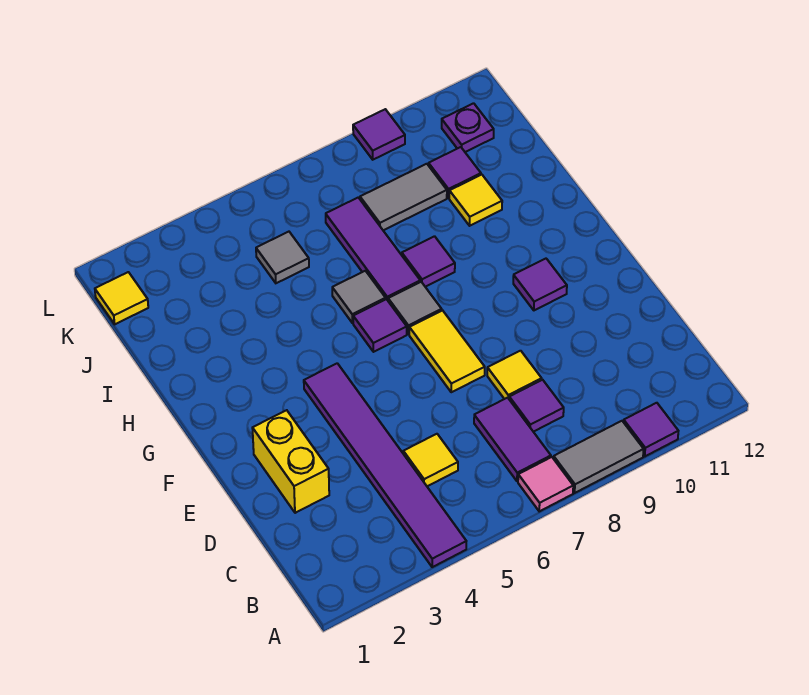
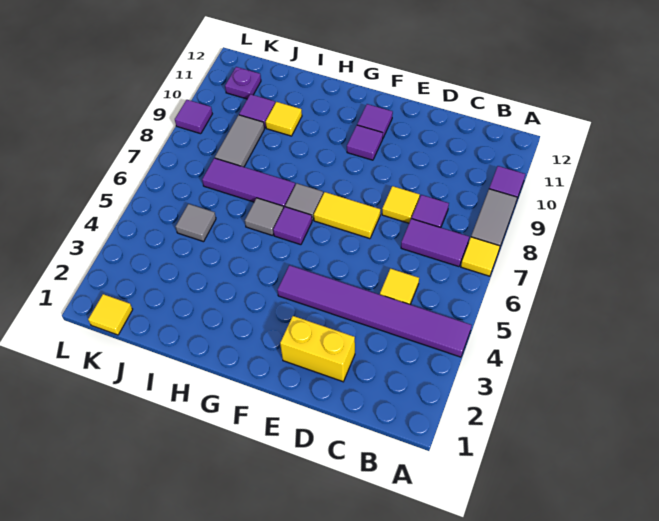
pink 1x1 tile [518,457,573,511] -> yellow 1x1 tile [461,237,500,276]
purple 1x1 tile [402,236,455,287] -> purple 1x1 tile moved to [357,104,393,138]

